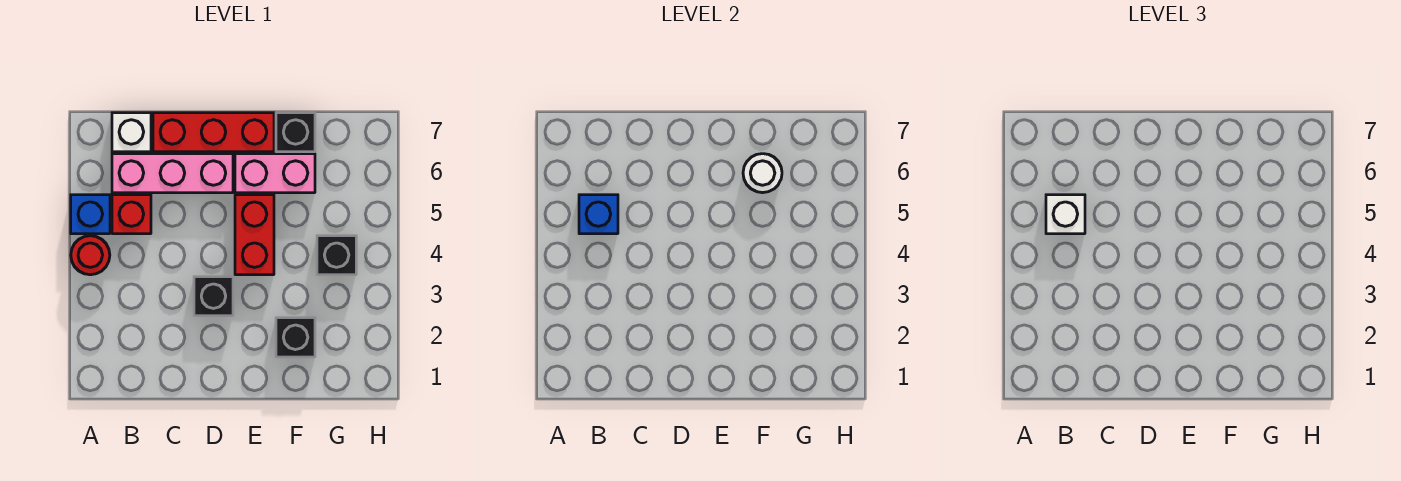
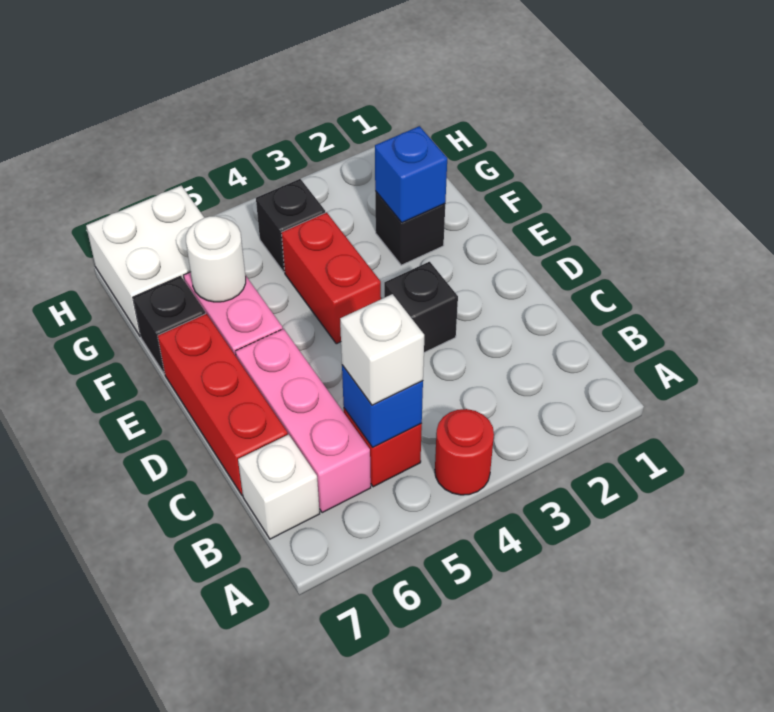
blue 1x1 brick [71,195,110,234] -> blue 1x1 brick moved to [375,126,447,223]
red 1x2 brick [235,195,274,275] -> red 1x2 brick turned to [282,212,381,344]
none -> white 2x2 brick [86,186,204,337]

